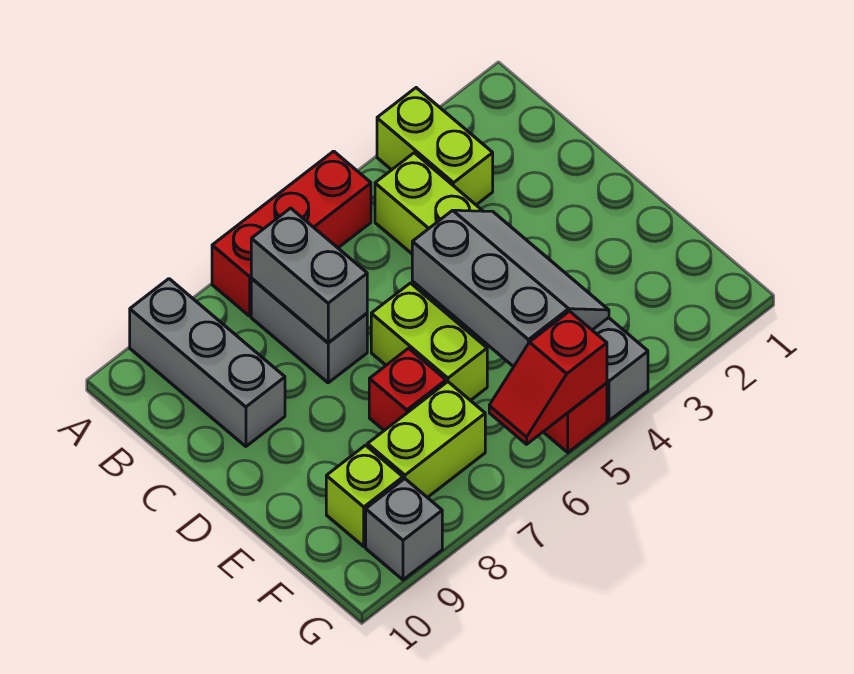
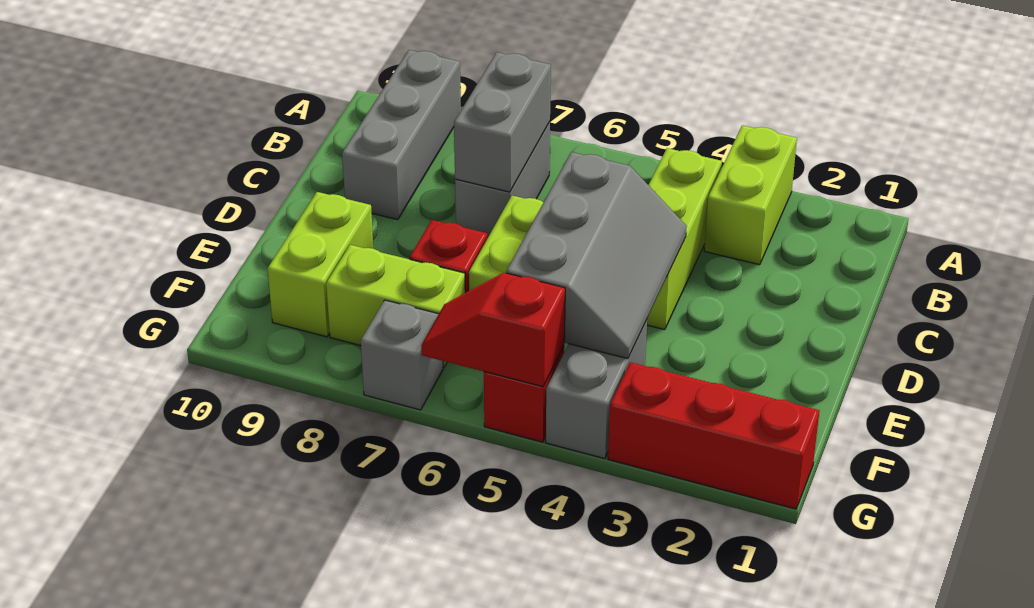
red 1x3 brick [212,151,371,316] -> red 1x3 brick moved to [608,362,820,509]
lime 1x1 brick [326,445,403,546] -> lime 1x2 brick [267,192,373,337]
grey 1x1 brick [366,479,442,580] -> grey 1x1 brick moved to [361,300,443,410]

